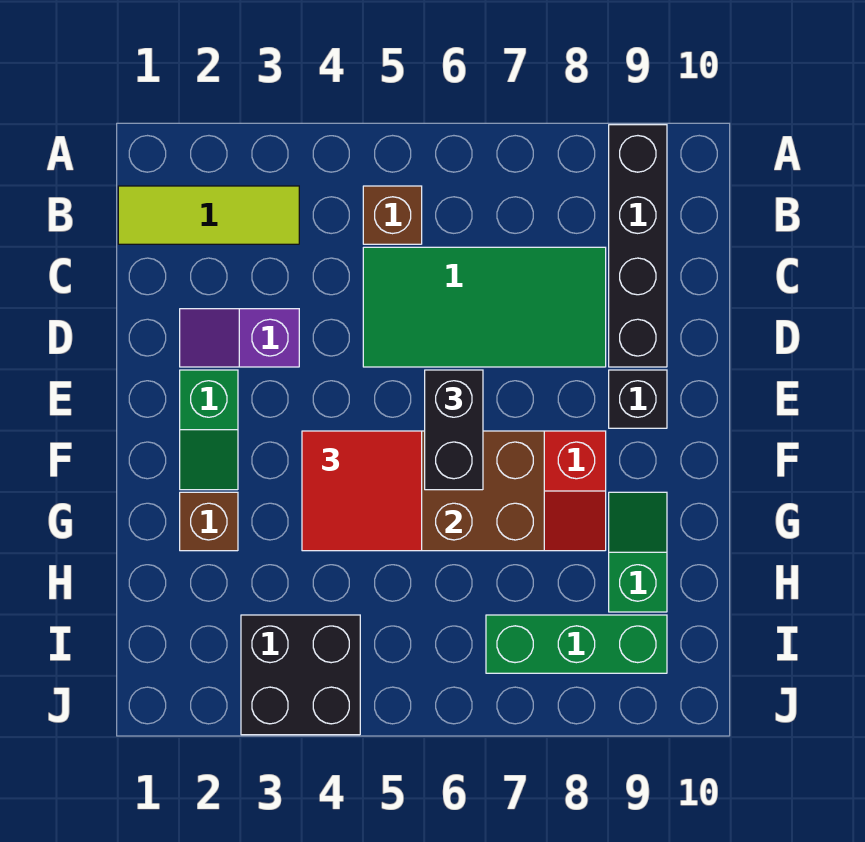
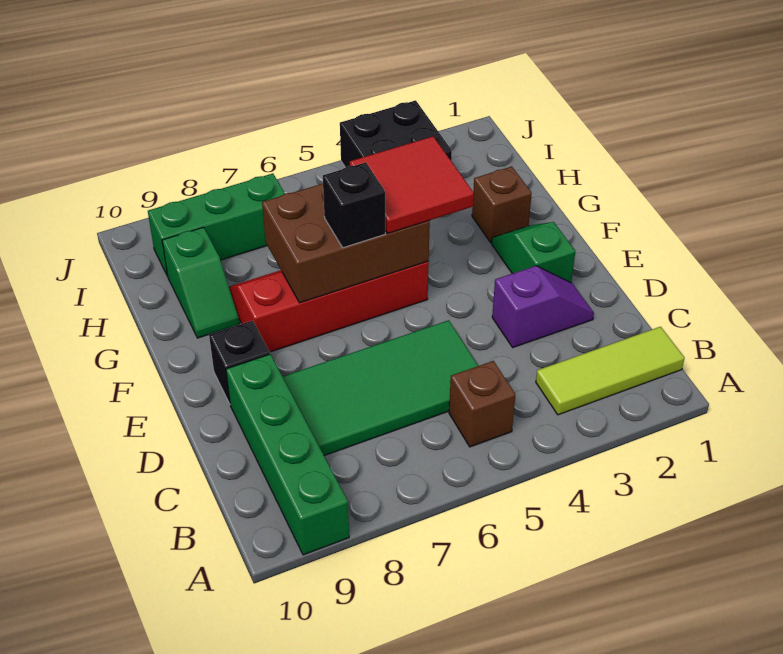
black 1x4 brick [609,125,667,367] -> green 1x4 brick [226,354,349,555]
black 1x2 brick [425,370,483,490] -> black 1x1 brick [323,162,385,248]

